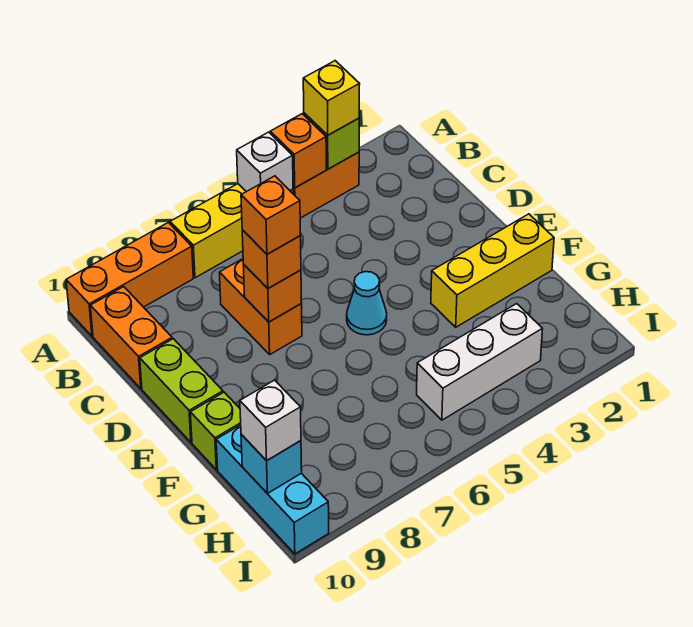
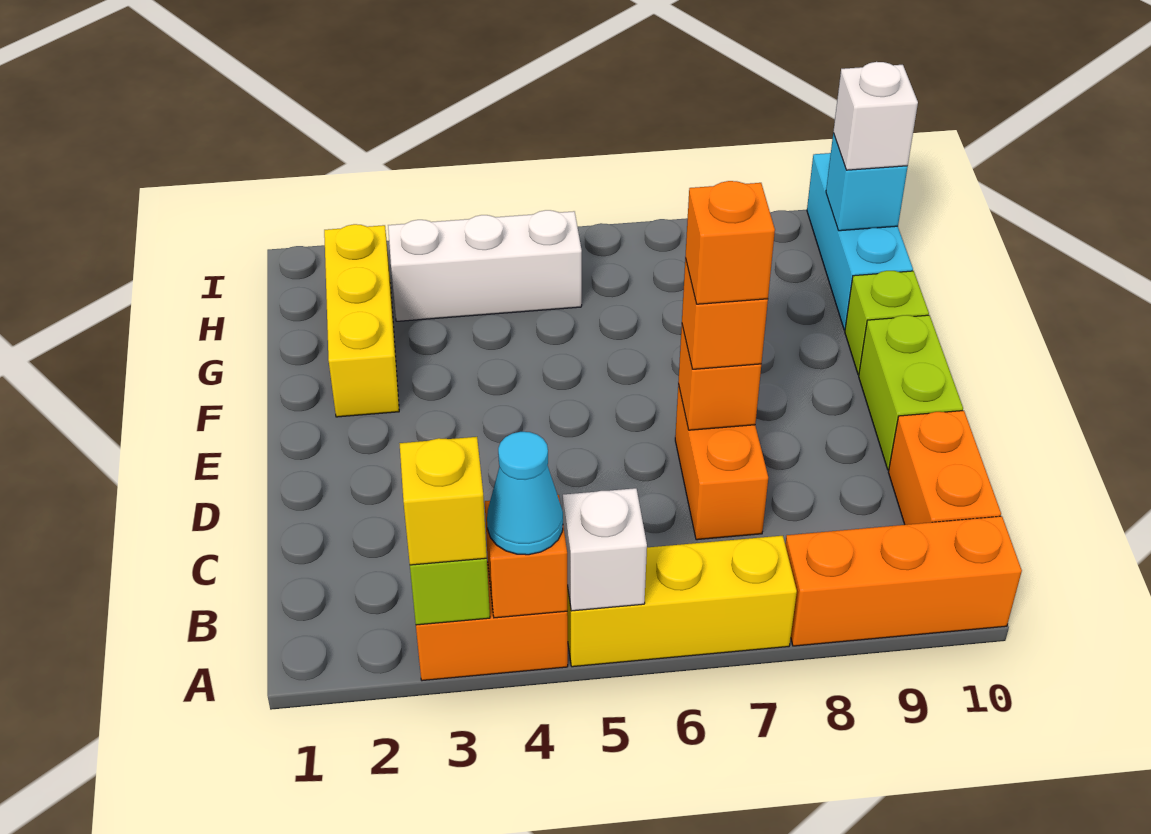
cyan 1x1 cone [347,272,387,335] -> cyan 1x1 cone moved to [487,432,563,555]
yellow 1x3 brick [431,214,554,327] -> yellow 1x3 brick turned to [324,224,399,417]

